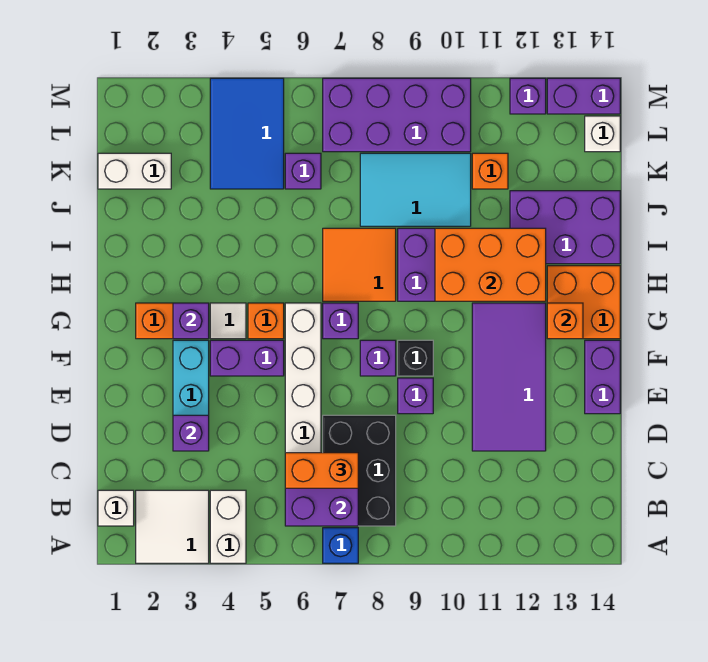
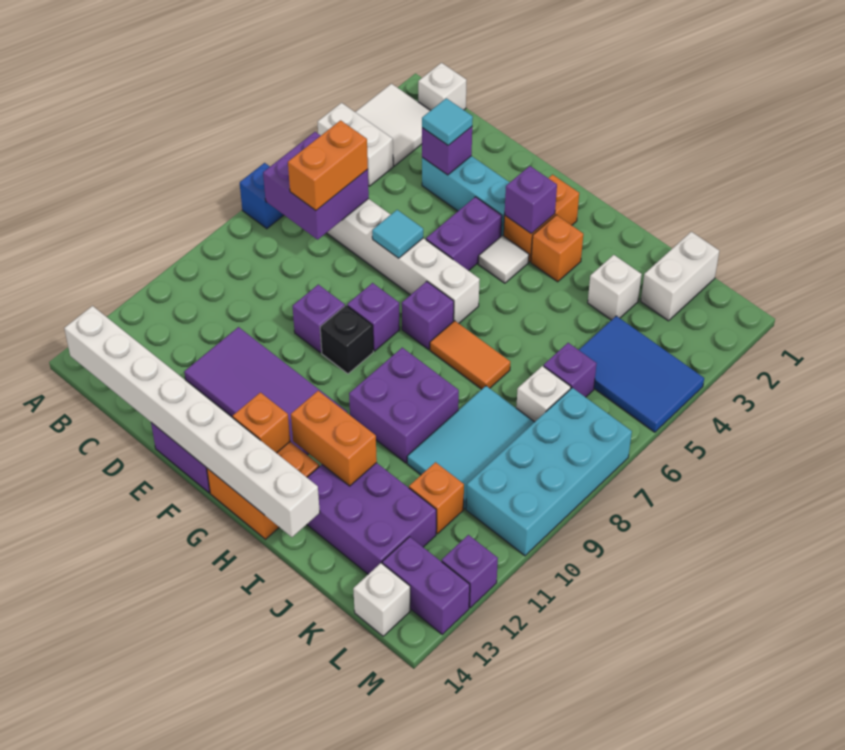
black 2x3 brick [323,415,396,526] -> none
none -> white 1x8 brick [64,306,320,537]
none -> cyan 1x1 tile [422,98,473,145]
none -> cyan 1x1 tile [372,210,423,258]
orange 1x1 brick [248,303,284,339] -> orange 1x1 brick moved to [531,215,583,282]
orange 2x2 tile [323,228,396,301] -> orange 1x2 tile [430,321,510,389]
orange 2x3 brick [435,228,546,301] -> orange 1x2 brick [291,391,377,486]
purple 2x3 brick [510,191,620,264] -> purple 2x3 brick turned to [307,463,436,574]
none -> white 1x1 brick [588,255,642,320]
none -> white 1x1 brick [516,366,571,422]
purple 2x4 brick [323,78,471,152] -> cyan 2x4 brick [466,388,632,556]
purple 1x2 brick [547,78,620,114] -> purple 1x2 brick turned to [382,537,470,634]

